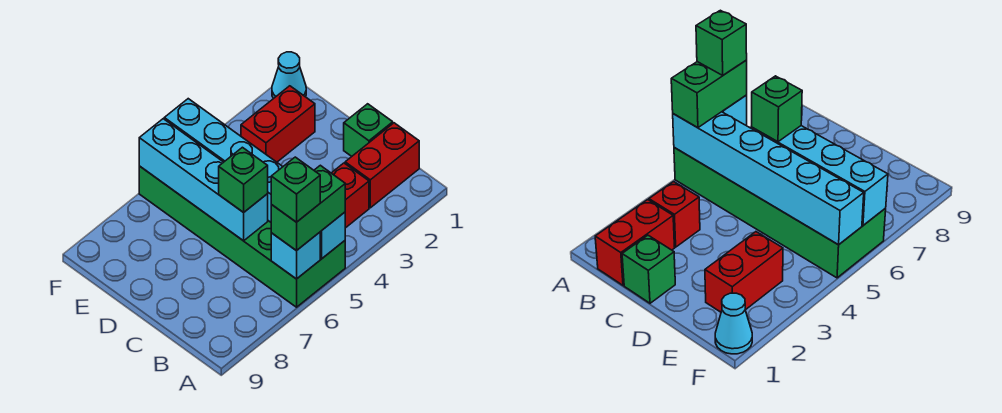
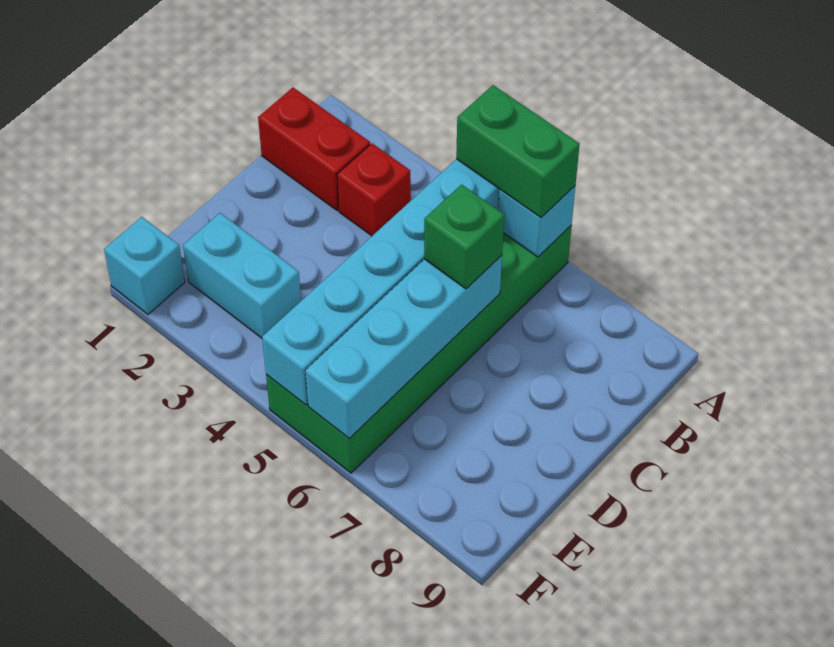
green 1x1 brick [271,157,320,222] -> none
green 1x1 brick [344,104,393,156] -> none
red 1x2 brick [241,86,315,162] -> cyan 1x2 brick [183,213,301,338]
cyan 1x1 cone [272,52,306,99] -> cyan 1x1 brick [104,217,185,314]

